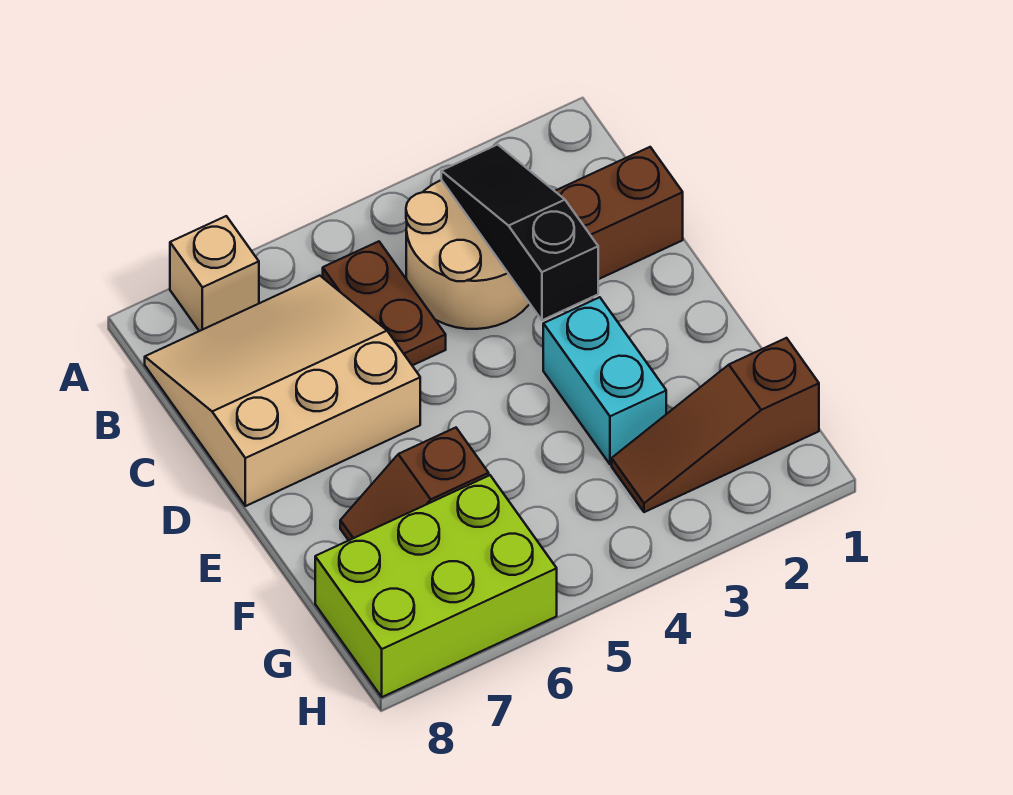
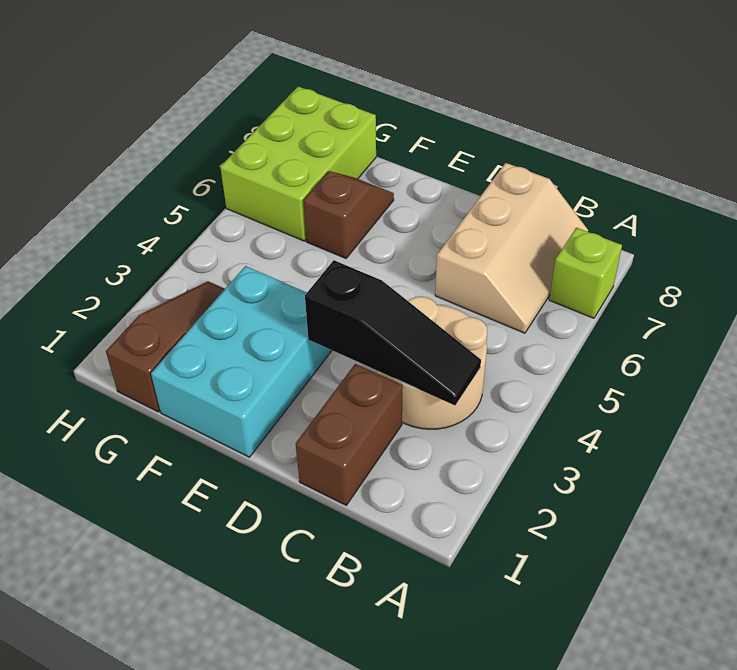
tan 1x1 brick [170,216,259,331] -> lime 1x1 brick [549,228,622,318]
brown 1x2 plate [323,241,446,365] -> none
tan 3x3 slope [145,276,420,506] -> tan 2x3 slope [435,163,588,333]
cyan 1x2 brick [543,297,666,464] -> cyan 2x3 brick [151,266,332,457]

